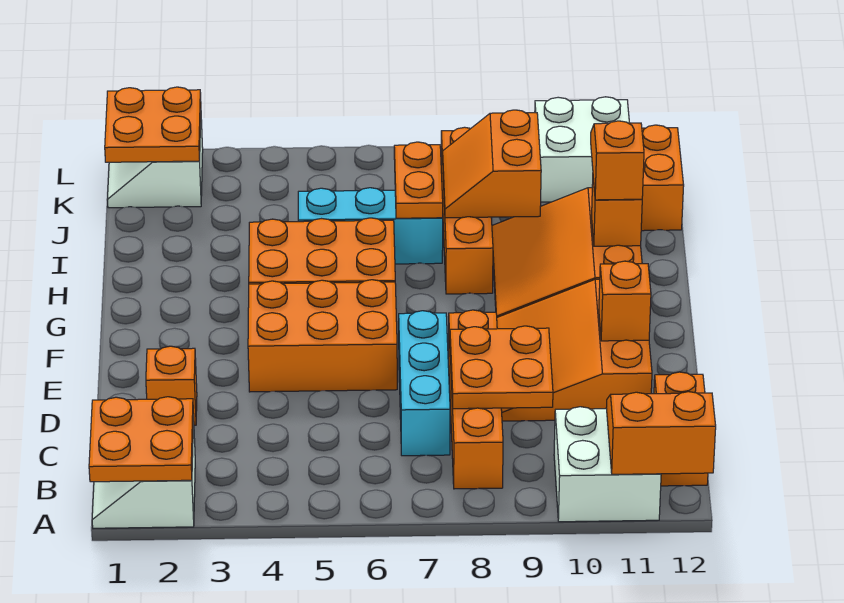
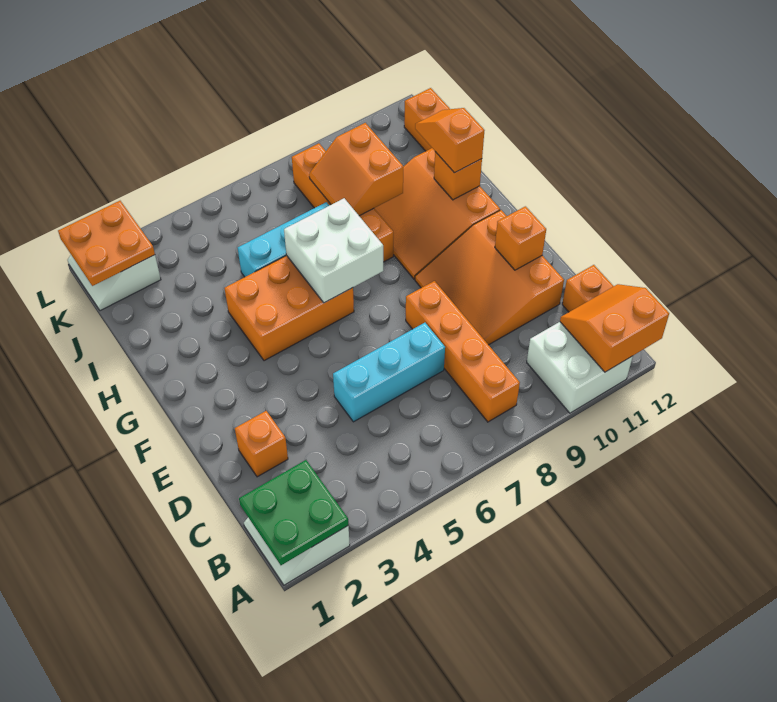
orange 2x2 plate [89,397,194,482] -> green 2x2 plate [239,460,348,565]
cyan 1x3 brick [399,311,450,456] -> cyan 1x3 brick turned to [333,323,445,422]
orange 2x2 plate [450,326,553,409] -> none
orange 2x3 brick [248,280,397,392] -> none
orange 1x2 plate [394,142,443,218] -> none
white 2x2 brick [535,97,629,202] -> white 2x2 brick moved to [284,198,383,303]

